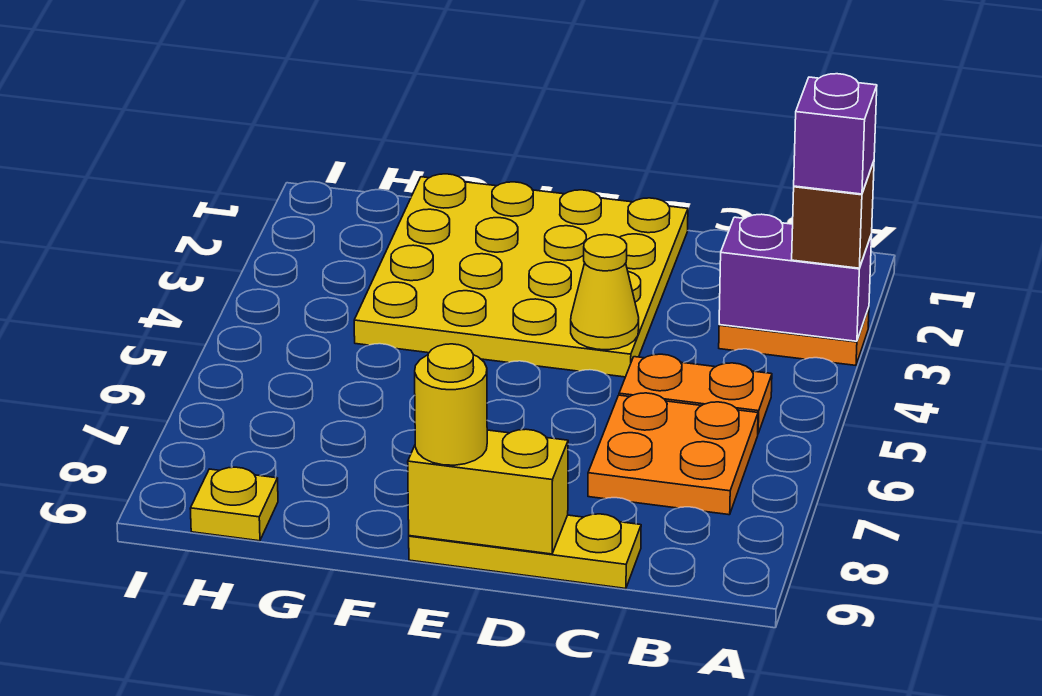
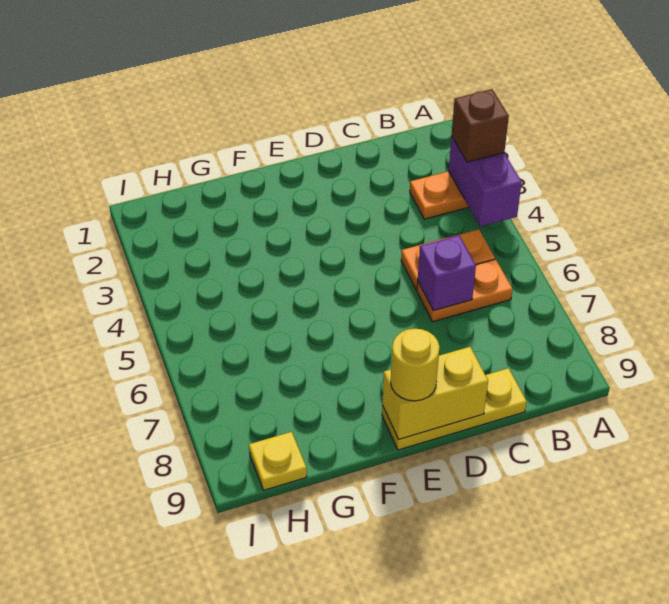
purple 1x2 brick [719,214,872,341] -> purple 1x2 brick turned to [449,136,522,227]
purple 1x1 brick [794,74,877,194] -> purple 1x1 brick moved to [418,235,476,311]
orange 2x2 plate [588,393,758,515] -> orange 1x2 plate [417,259,513,322]
yellow 4x4 plate [354,174,688,377] -> none
yellow 1x1 cone [571,235,639,350] -> none

